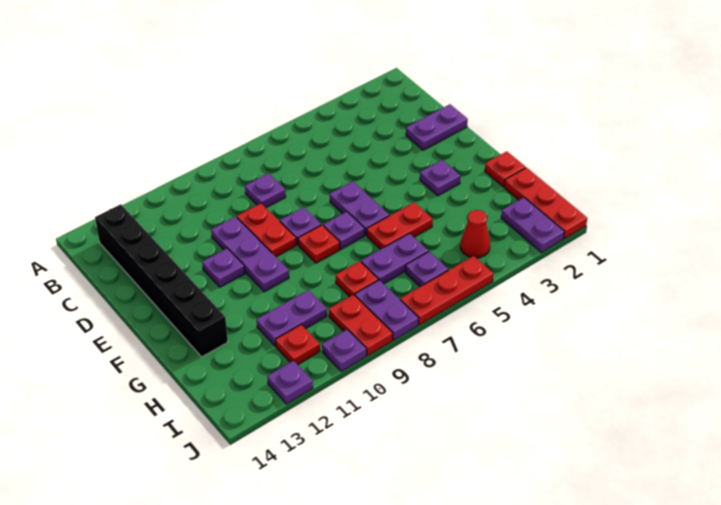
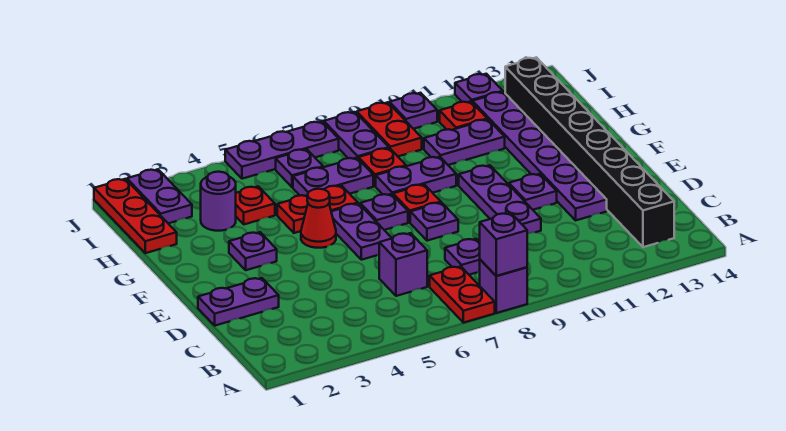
none -> purple 1x1 brick [480,260,527,313]
none -> purple 1x1 brick [480,213,527,276]
black 1x6 brick [95,204,228,357] -> black 1x8 brick [505,57,674,247]
none -> purple 1x1 brick [379,233,427,296]
red 1x2 plate [237,203,296,257] -> red 1x2 plate moved to [430,266,495,323]
none -> purple 1x6 plate [472,92,607,220]
red 1x1 plate [485,151,526,187] -> red 1x1 plate moved to [236,186,275,224]
none -> purple 1x2 plate [376,157,456,195]
none -> purple 1x1 round brick [201,172,236,231]
red 1x1 cone [460,210,490,258] -> red 1x1 cone moved to [301,189,336,248]
red 1x3 plate [400,256,493,325] -> purple 1x3 plate [225,122,339,179]

